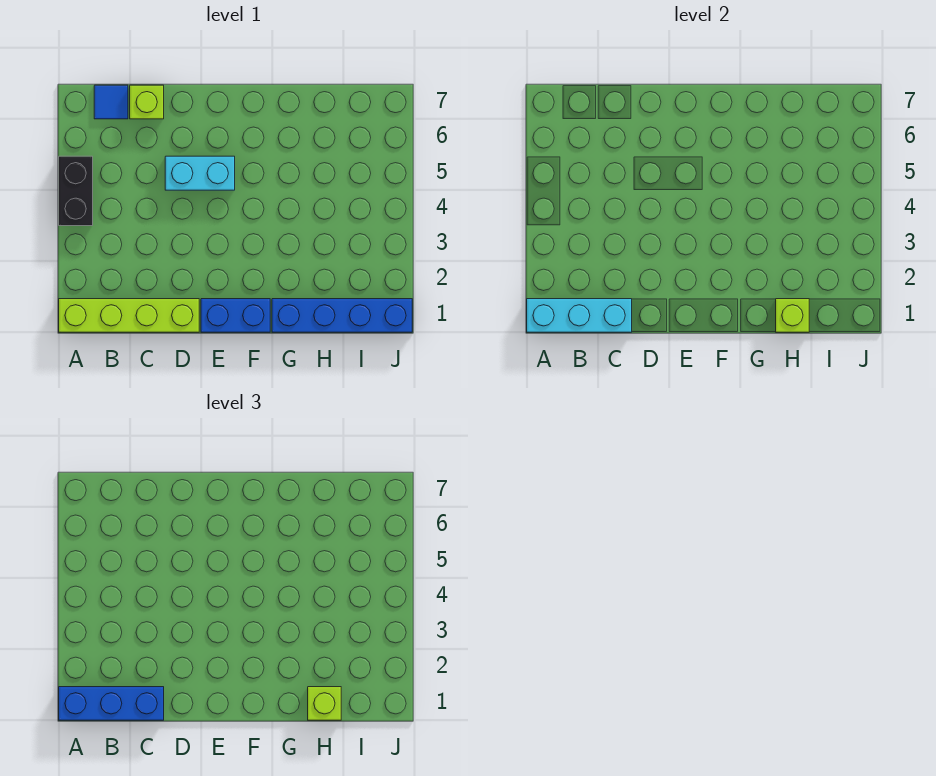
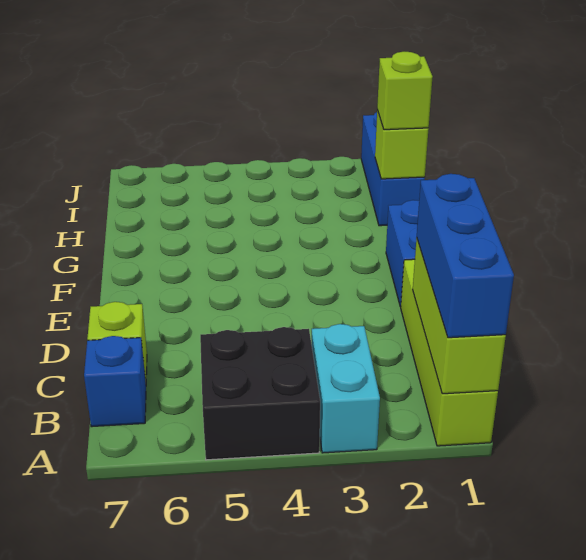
cyan 1x3 brick [527,299,632,332] -> lime 1x3 brick [413,238,506,394]
black 1x2 brick [59,156,93,226] -> black 2x2 brick [200,327,320,460]
blue 1x1 tile [94,85,128,119] -> blue 1x1 brick [84,336,146,427]
cyan 1x2 brick [165,156,235,190] -> cyan 1x2 brick moved to [312,324,380,453]
blue 1x4 brick [272,299,412,332] -> blue 1x3 brick [361,112,425,226]

